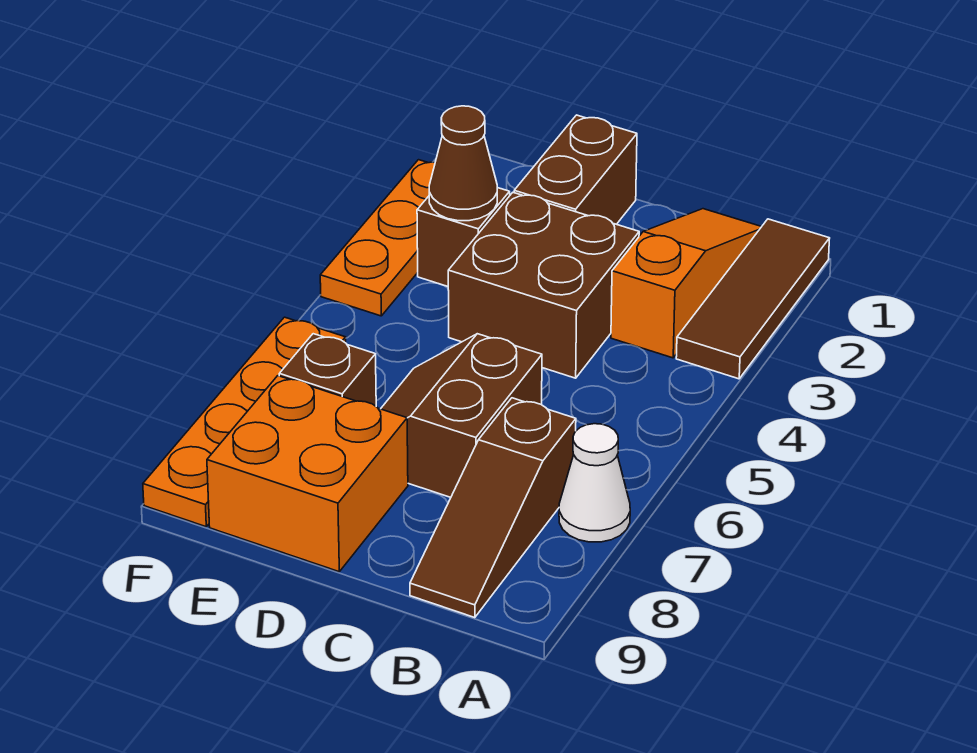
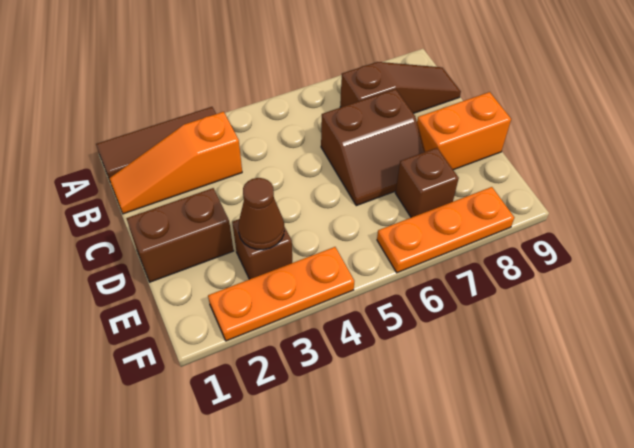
white 1x1 cone [559,424,630,542] -> none
brown 2x2 brick [448,193,639,378] -> none
orange 2x2 brick [207,376,408,572] -> orange 1x2 brick [417,92,511,170]
orange 1x4 plate [143,317,346,527] -> orange 1x3 plate [377,187,514,273]

